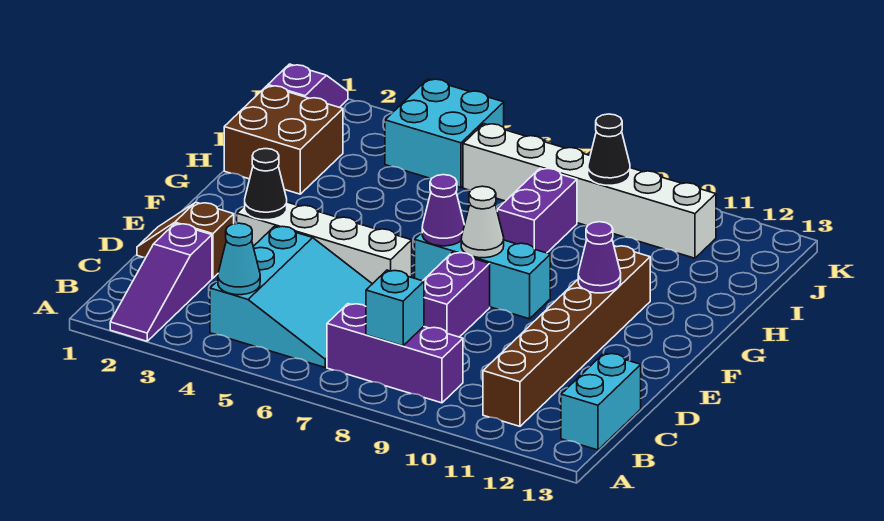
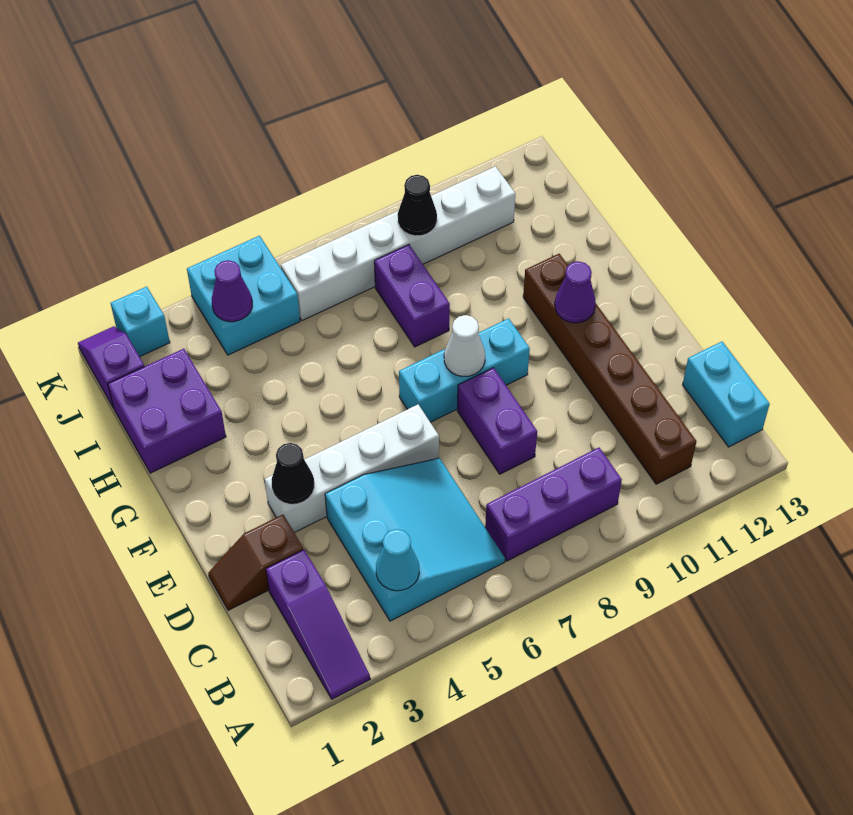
cyan 1x1 brick [366,270,424,346] -> cyan 1x1 brick moved to [111,287,170,357]
purple 1x1 cone [422,175,464,246] -> purple 1x1 cone moved to [212,260,252,322]
brown 2x2 brick [224,86,343,194] -> purple 2x2 brick [108,349,226,473]

